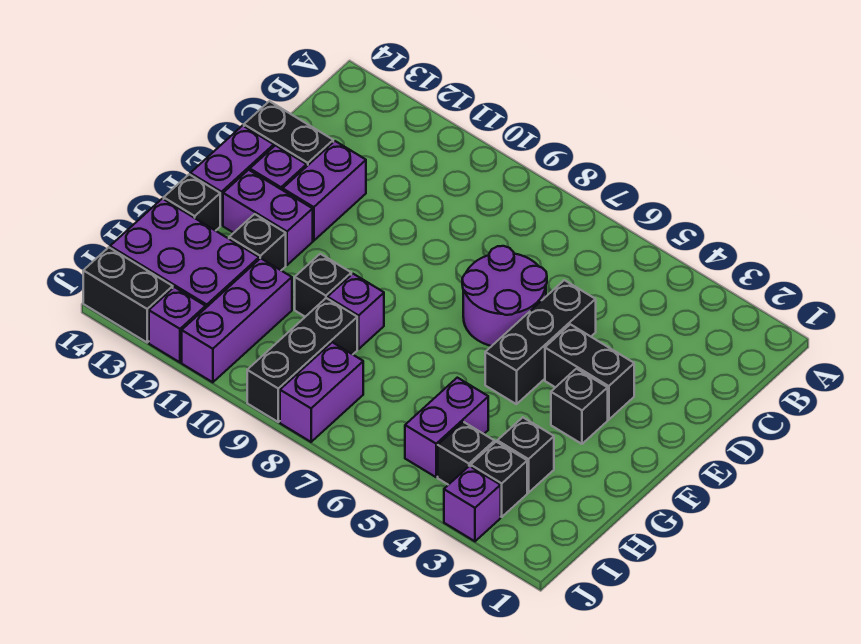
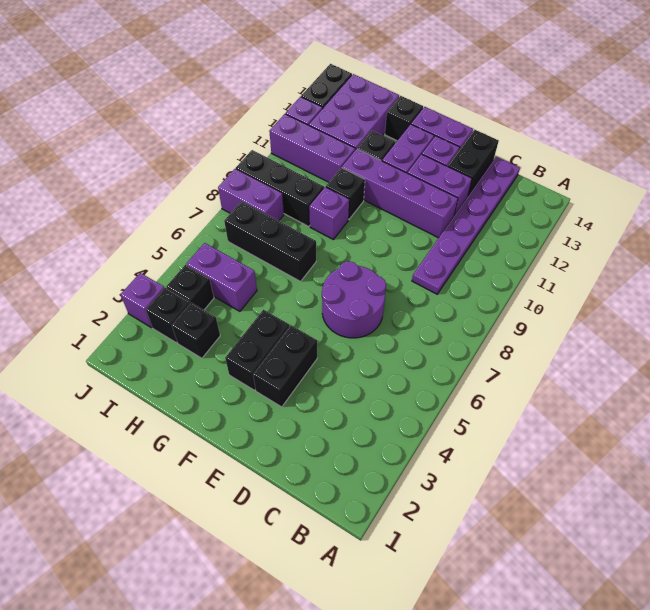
none -> purple 1x6 plate [412,157,520,294]
black 1x3 brick [485,280,596,404] -> black 1x3 brick moved to [224,201,316,281]
none -> purple 1x4 brick [342,149,458,238]
black 1x1 brick [551,369,608,444] -> black 1x2 brick [225,310,289,390]

